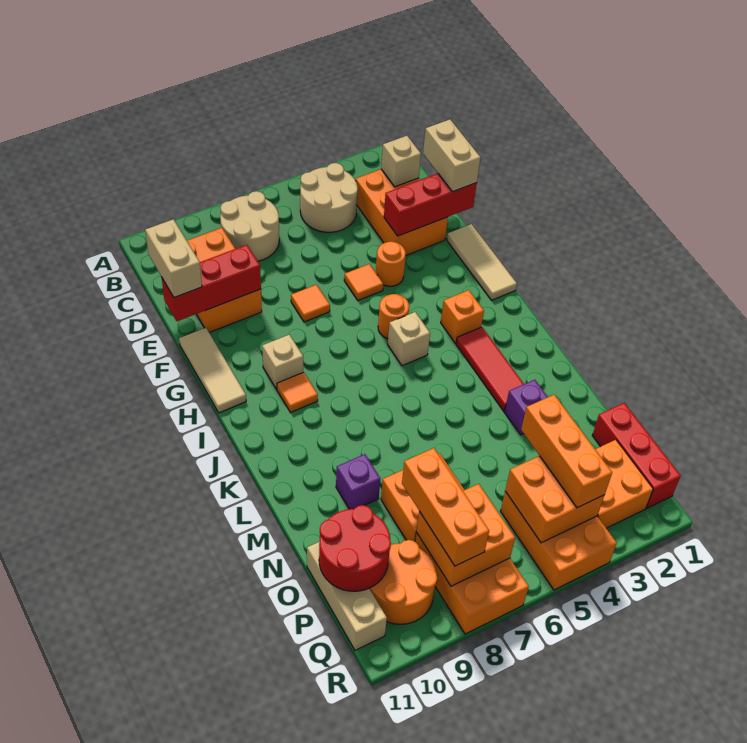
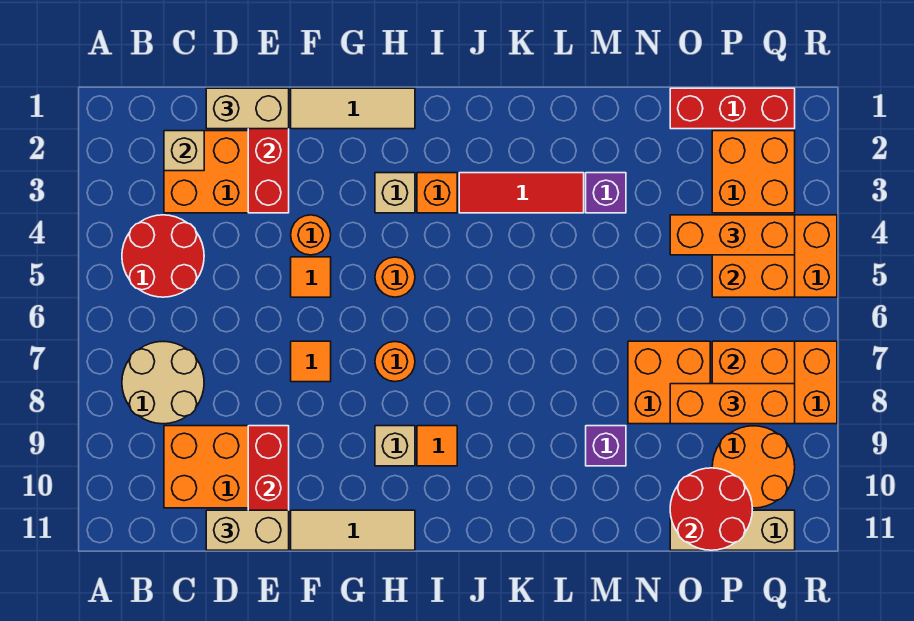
tan 2x2 round brick [300,163,358,232] -> red 2x2 round brick [122,215,204,297]
none -> orange 1x1 round brick [375,342,415,382]
tan 1x1 brick [388,312,430,366] -> tan 1x1 brick moved to [375,173,415,213]

